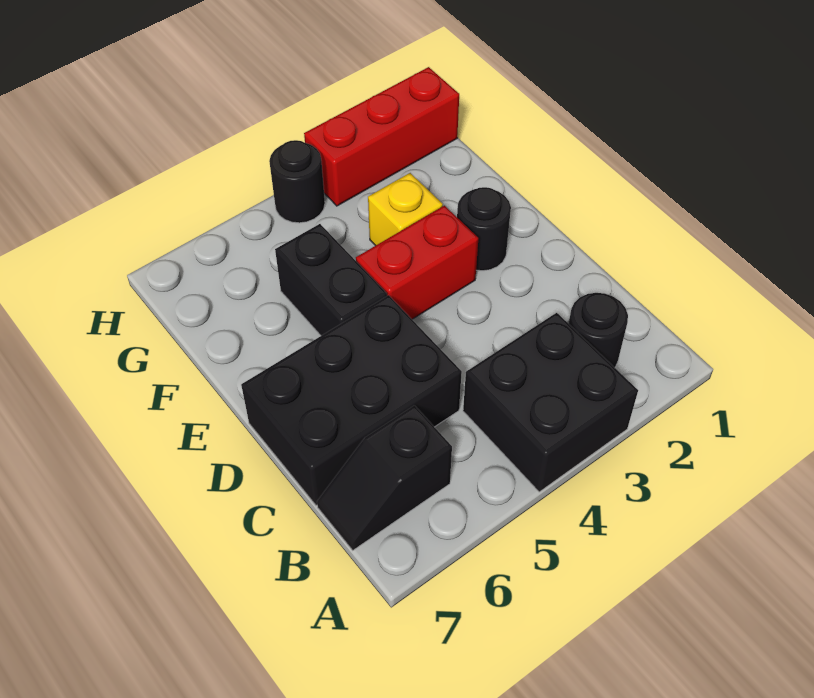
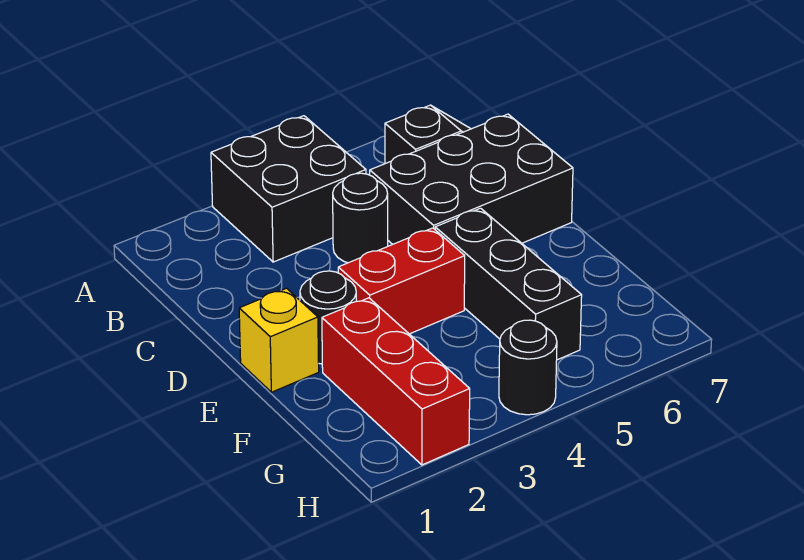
black 1x1 round brick [569,293,628,368] -> black 1x1 round brick moved to [333,173,388,263]
black 1x2 brick [275,224,387,336] -> black 1x3 brick [435,208,582,360]
yellow 1x1 brick [368,173,443,246] -> yellow 1x1 brick moved to [239,288,319,392]
red 1x3 brick [304,67,459,206] -> red 1x3 brick turned to [322,298,470,465]

